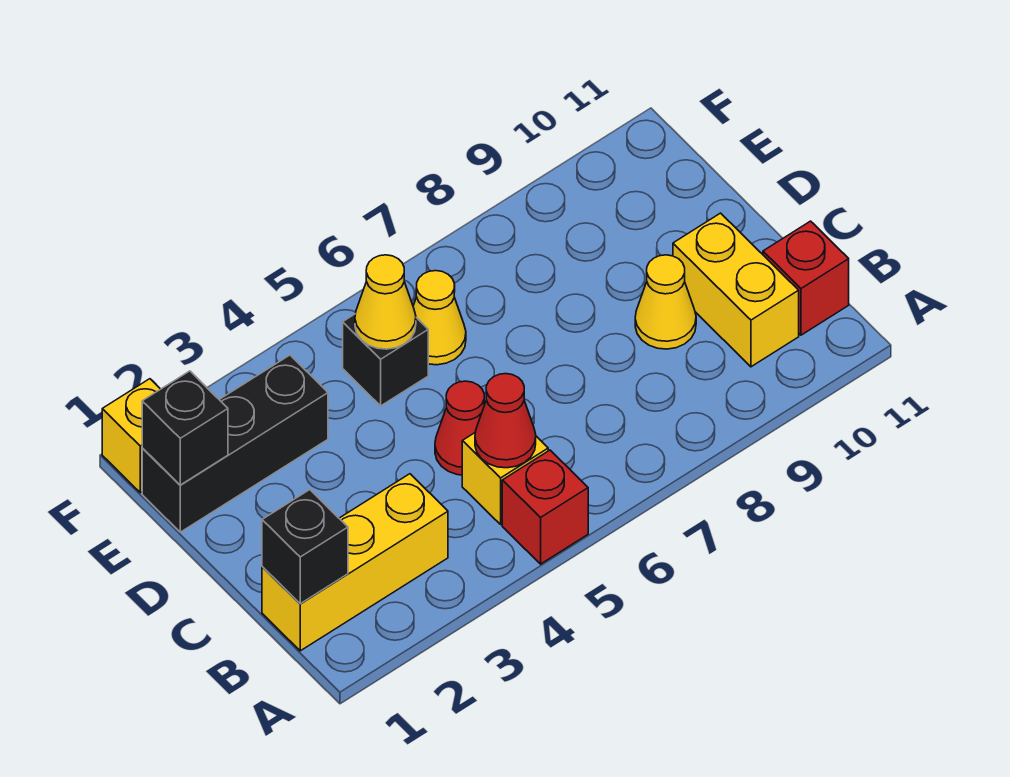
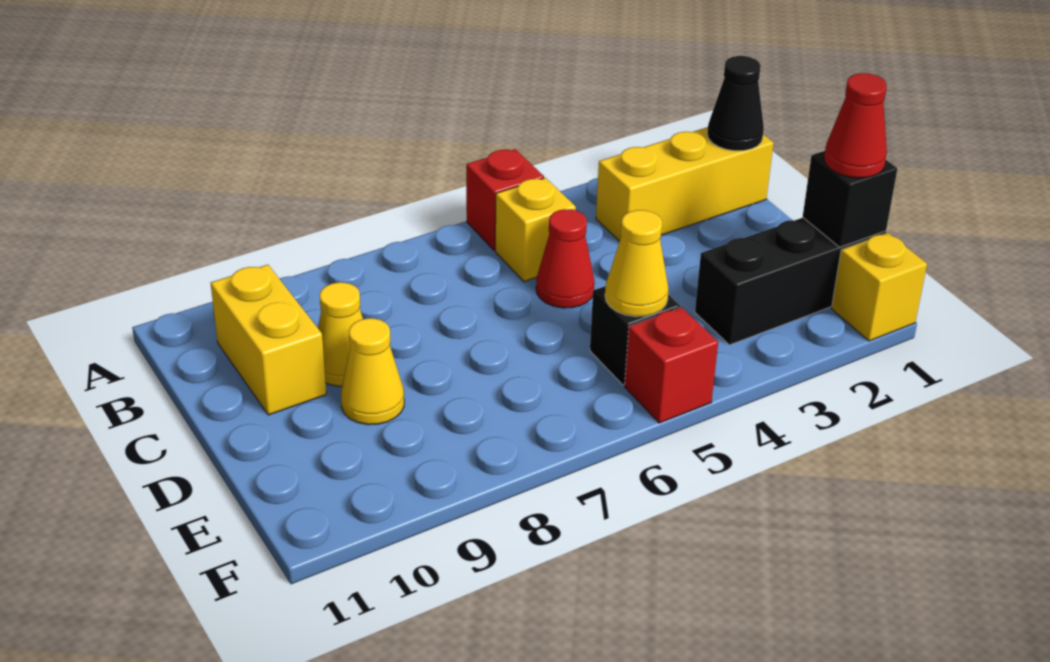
black 1x1 brick [262,490,348,604] -> black 1x1 cone [707,56,764,151]
red 1x1 cone [475,374,536,468] -> red 1x1 cone moved to [824,73,887,178]
red 1x1 brick [763,221,849,335] -> red 1x1 brick moved to [625,307,718,423]
yellow 1x1 cone [413,271,466,365] -> yellow 1x1 cone moved to [341,318,404,425]

